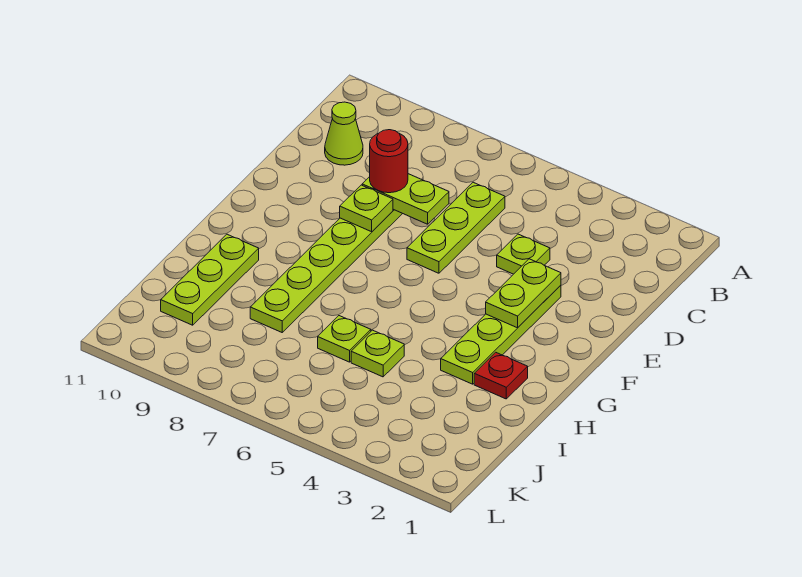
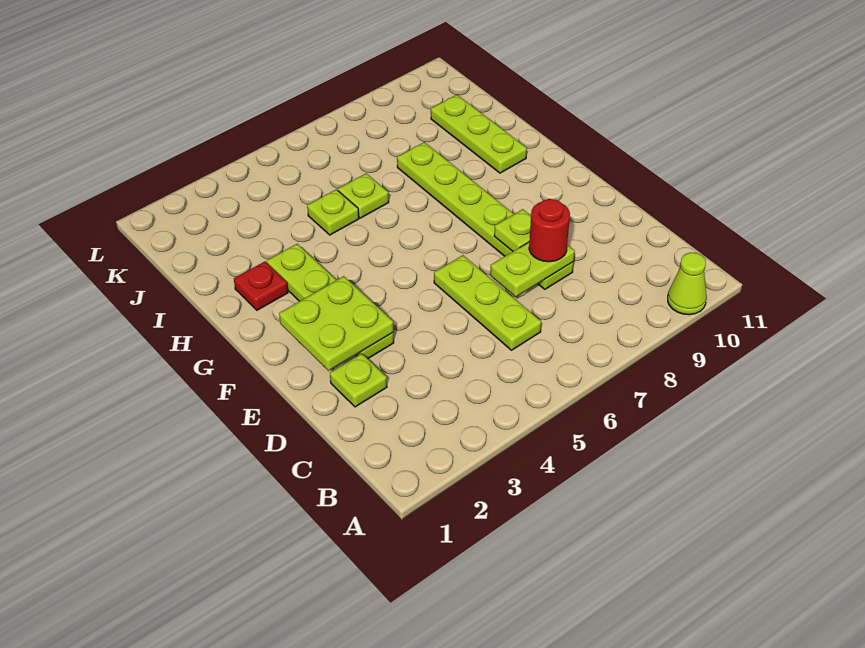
lime 1x1 cone [325,102,363,165] -> lime 1x1 cone moved to [668,252,707,315]
lime 1x1 plate [497,234,550,274] -> lime 1x1 plate moved to [330,354,387,407]
lime 1x2 plate [486,259,561,328] -> lime 2x2 plate [279,276,393,371]

